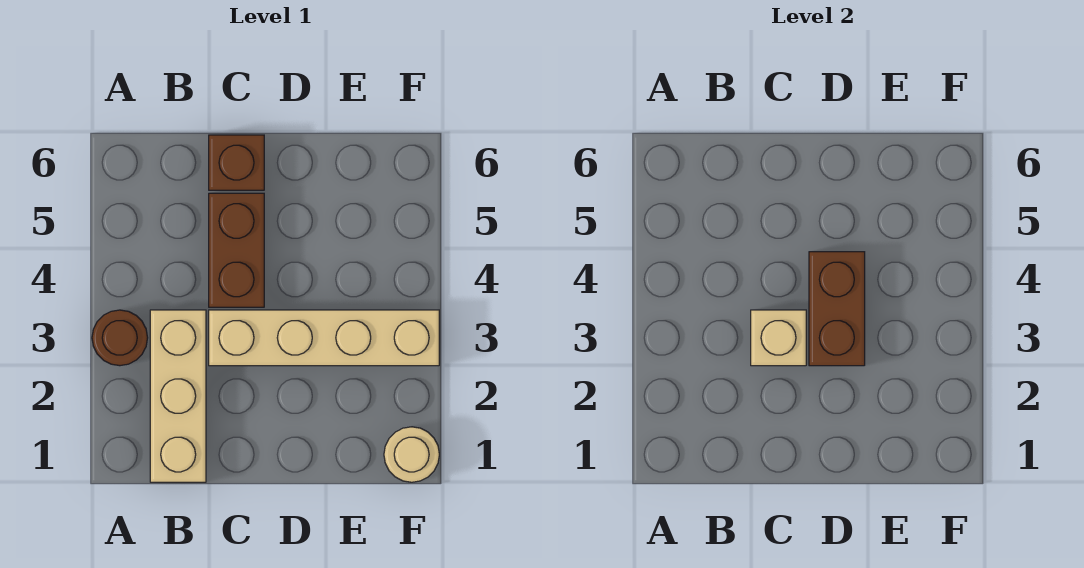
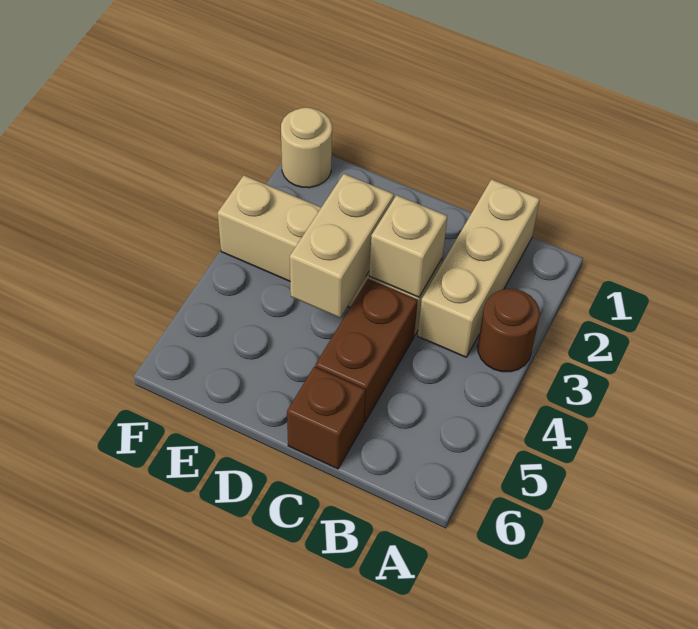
brown 1x2 brick [809,252,865,366] -> tan 1x2 brick [290,174,394,318]

